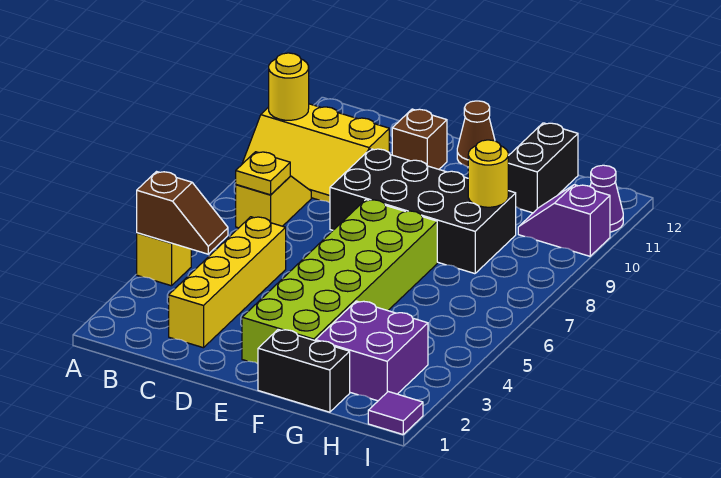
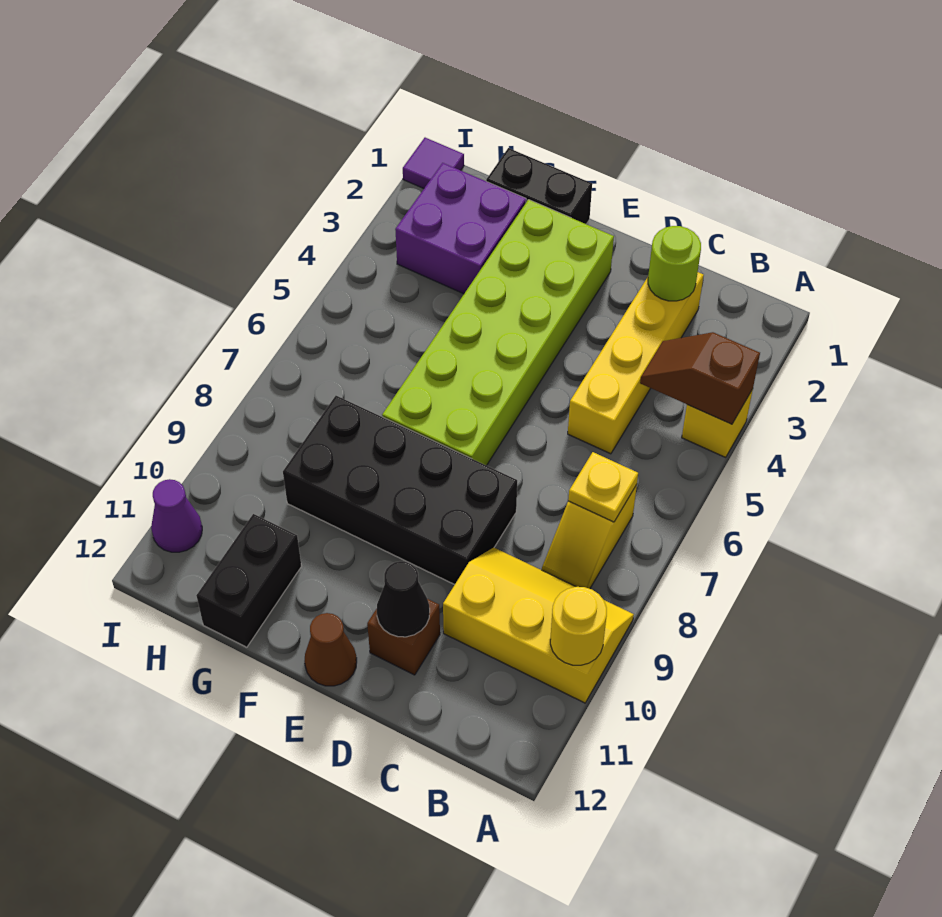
none -> lime 1x1 round brick [648,226,701,301]
none -> black 1x1 cone [377,561,430,637]
yellow 1x1 round brick [468,140,508,207] -> none
purple 1x2 slope [518,185,610,256] -> none

